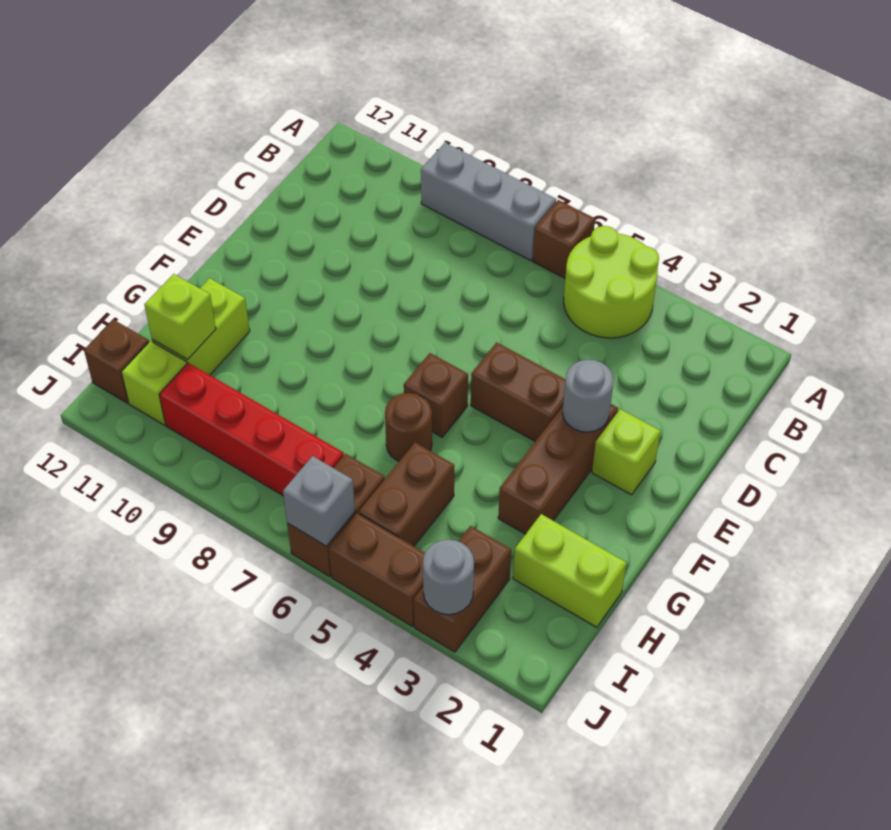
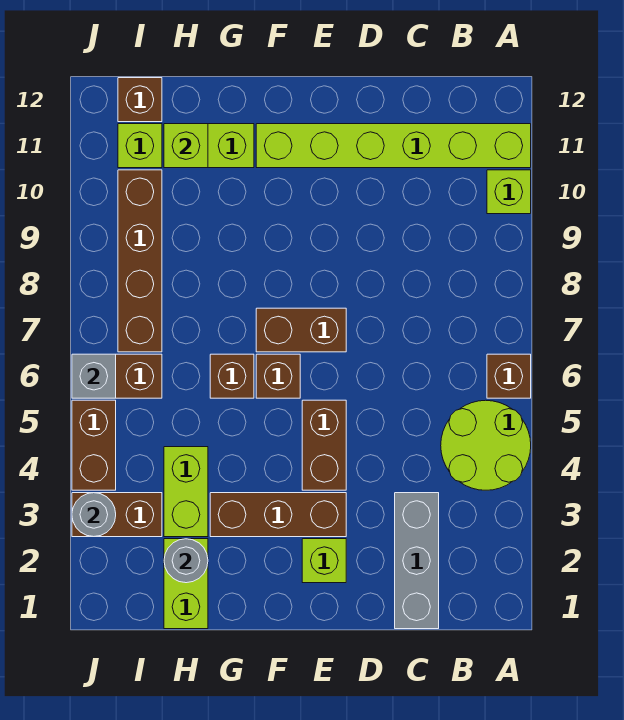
grey 1x3 brick [421,143,556,261] -> grey 1x3 brick moved to [395,493,439,629]
none -> lime 1x1 brick [487,170,531,214]
none -> lime 1x6 brick [256,124,531,168]
grey 1x1 round brick [563,360,614,432] -> grey 1x1 round brick moved to [164,539,208,583]
brown 1x1 round brick [385,393,432,461] -> brown 1x1 brick [210,354,254,398]
none -> lime 1x2 brick [164,447,208,537]
brown 1x2 brick [359,443,454,546] -> brown 1x2 brick moved to [256,308,346,352]
red 1x4 brick [159,363,344,496] -> brown 1x4 brick [118,170,162,352]

